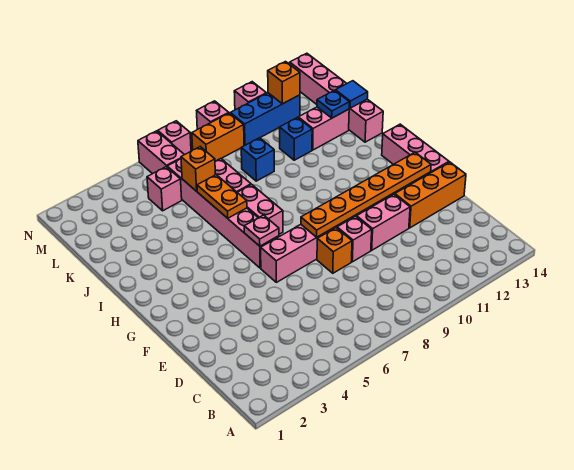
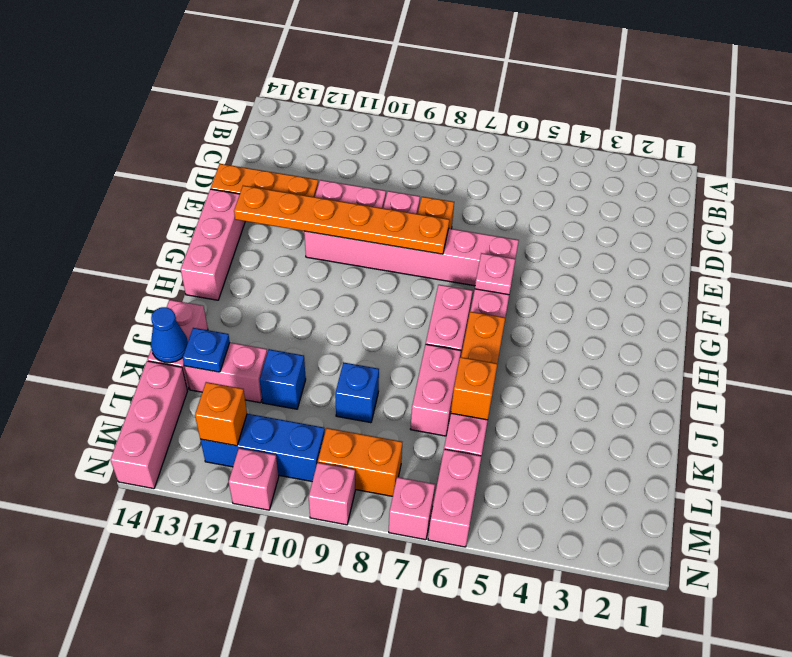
blue 1x1 tile [335,81,368,108] -> blue 1x1 cone [151,307,188,363]
pink 1x1 brick [147,167,182,211] -> none

